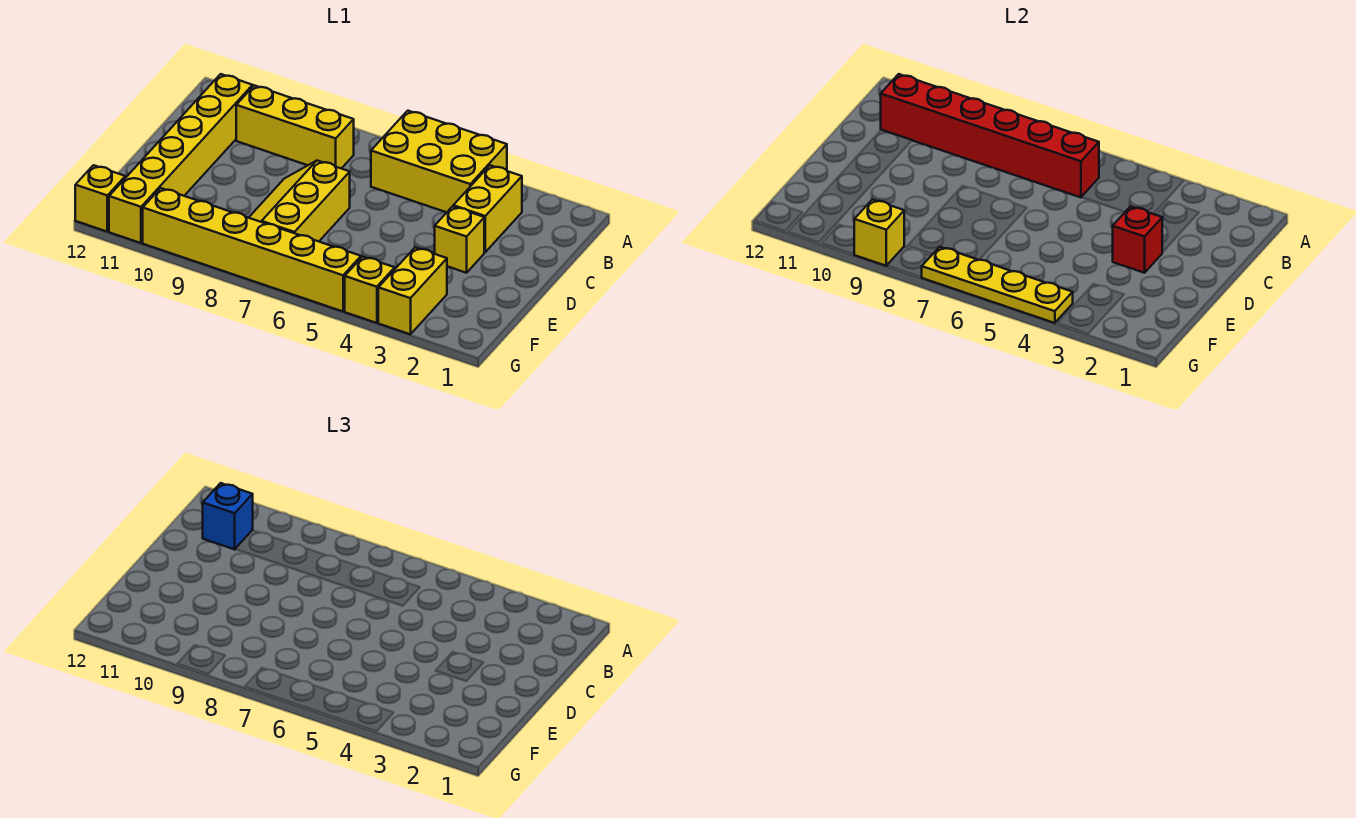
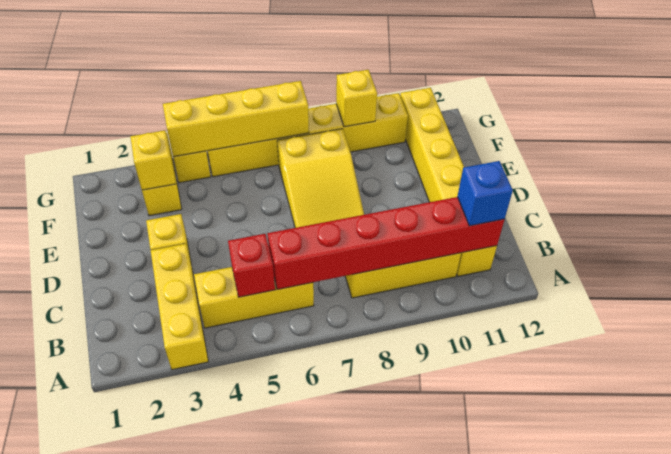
yellow 2x3 brick [371,111,507,212] -> yellow 1x3 brick [194,267,314,328]
yellow 1x2 brick [453,165,522,252] -> yellow 1x3 brick [151,244,208,370]
red 1x1 brick [1113,206,1162,273] -> red 1x1 brick moved to [228,234,275,297]
yellow 2x3 slope [249,161,350,241] -> yellow 2x3 slope turned to [277,129,364,228]
yellow 1x4 plate [922,247,1073,323] -> yellow 1x4 brick [163,81,309,157]
yellow 1x1 brick [75,165,125,231] -> yellow 1x1 brick moved to [130,130,176,190]

